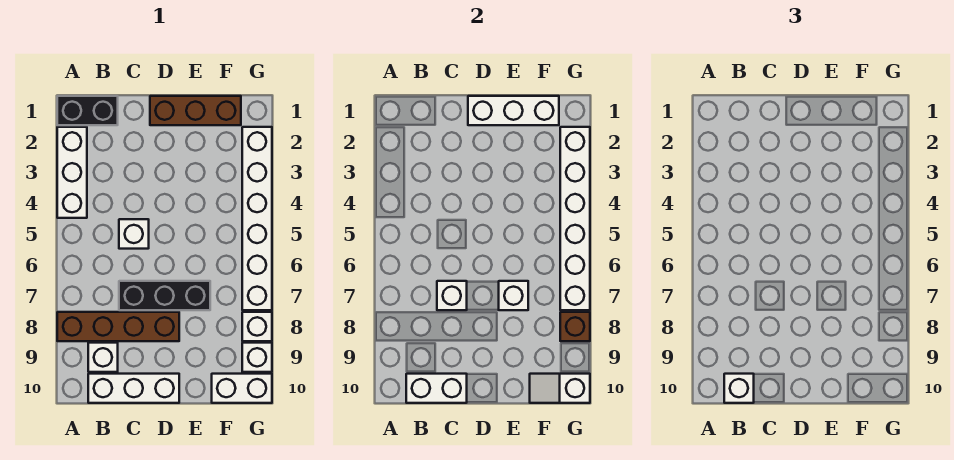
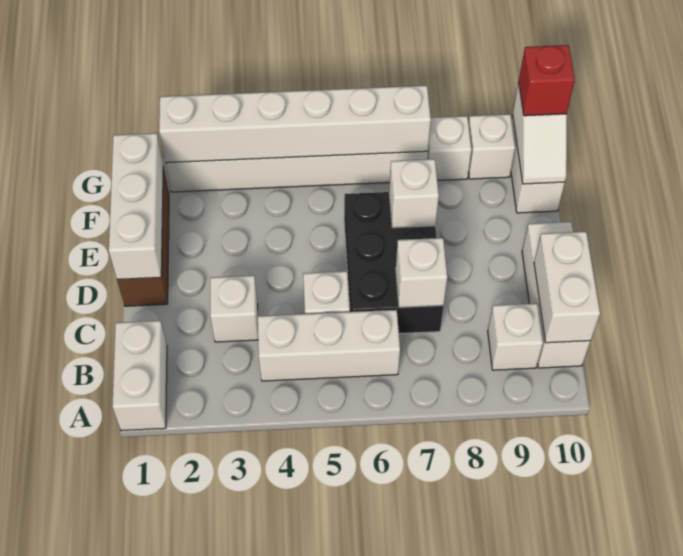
black 1x2 brick [57,96,118,125] -> white 1x2 brick [113,321,167,431]
white 1x3 brick [57,127,87,218] -> white 1x3 brick moved to [258,310,400,381]
brown 1x4 brick [57,312,179,341] -> none
white 1x1 brick [724,374,754,403] -> white 1x1 brick moved to [210,275,258,342]
black 1x3 brick [119,281,210,310] -> black 2x3 brick [344,192,444,334]
brown 1x1 brick [560,312,590,341] -> none
none -> red 1x1 brick [519,45,575,116]

